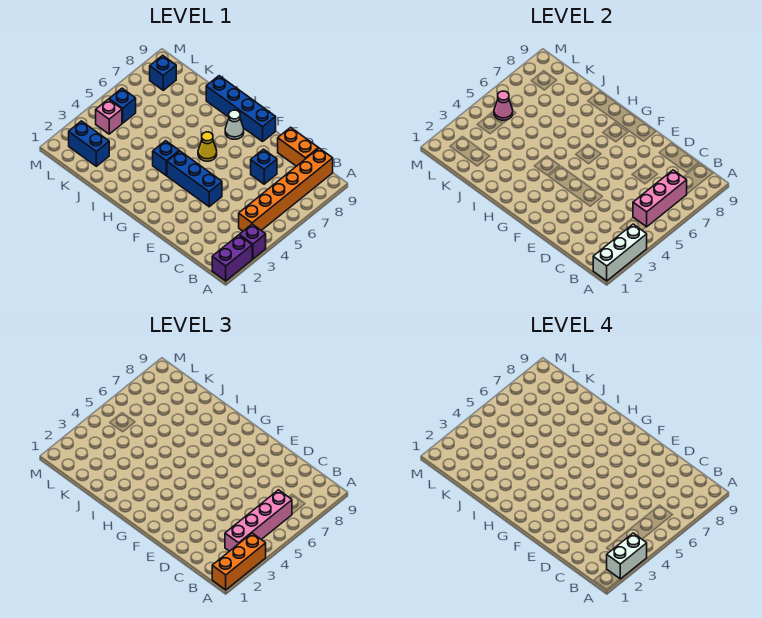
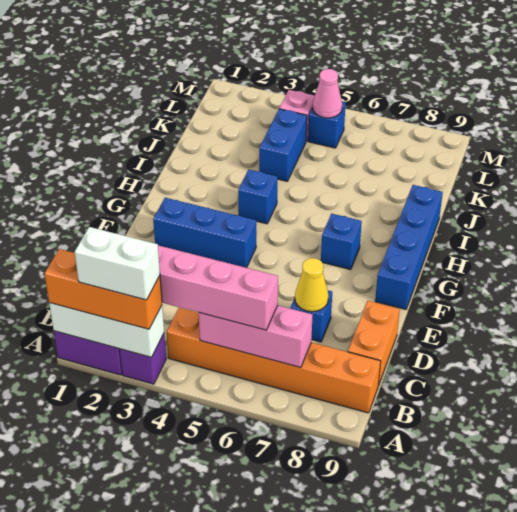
blue 1x3 brick [167,151,222,207] -> blue 1x3 brick turned to [153,198,256,268]
yellow 1x1 cone [198,132,217,161] -> yellow 1x1 cone moved to [295,258,329,312]
white 1x1 cone [225,110,244,139] -> none
blue 1x2 brick [69,121,109,166] -> blue 1x2 brick moved to [259,109,307,181]
blue 1x1 brick [150,55,176,90] -> blue 1x1 brick moved to [321,214,362,270]

